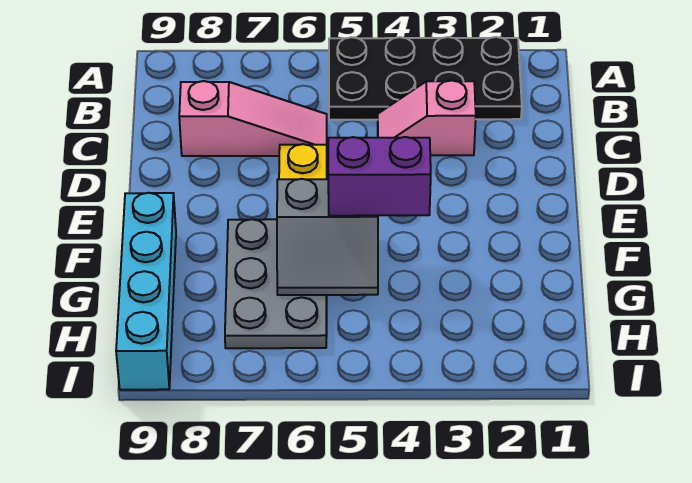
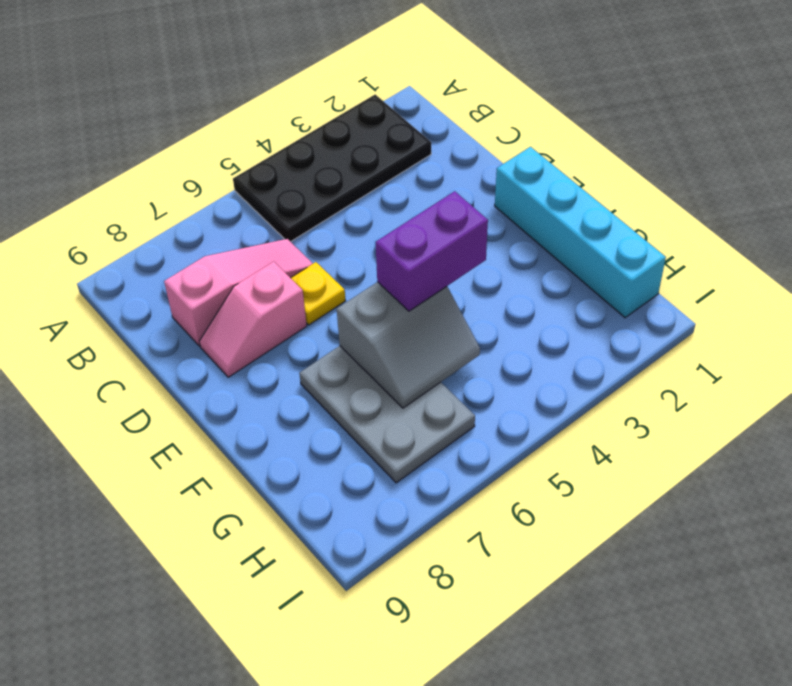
pink 1x2 slope [378,80,476,155] -> pink 1x2 slope moved to [199,261,307,377]
cyan 1x4 brick [116,193,176,390] -> cyan 1x4 brick moved to [495,147,666,318]

